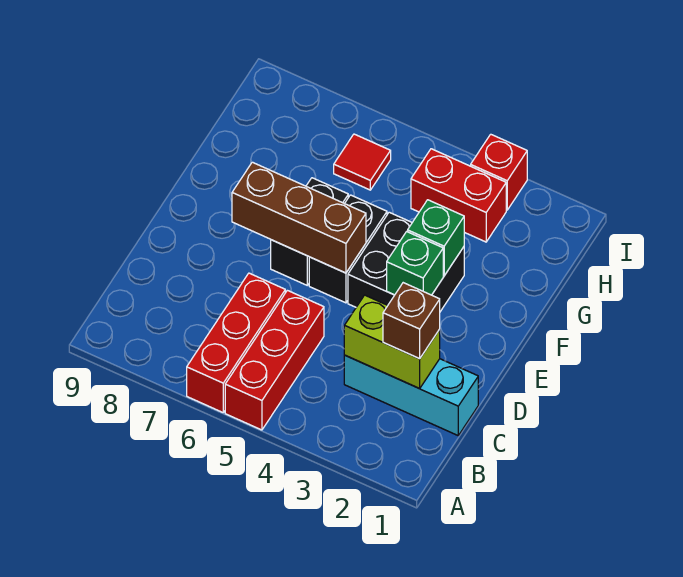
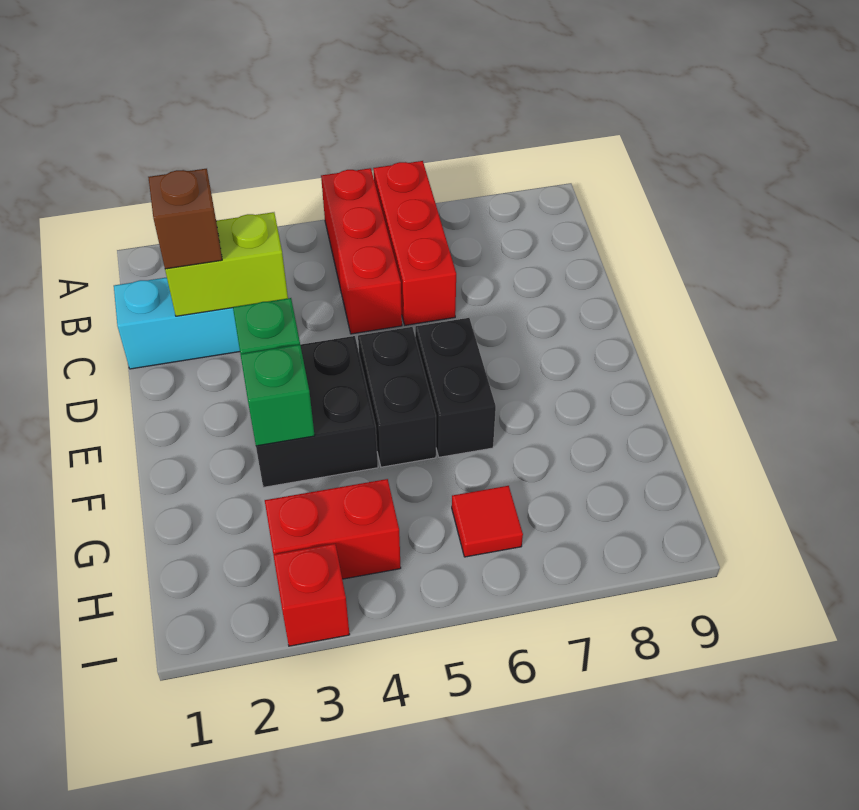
brown 1x3 brick [232,162,366,273] -> none

